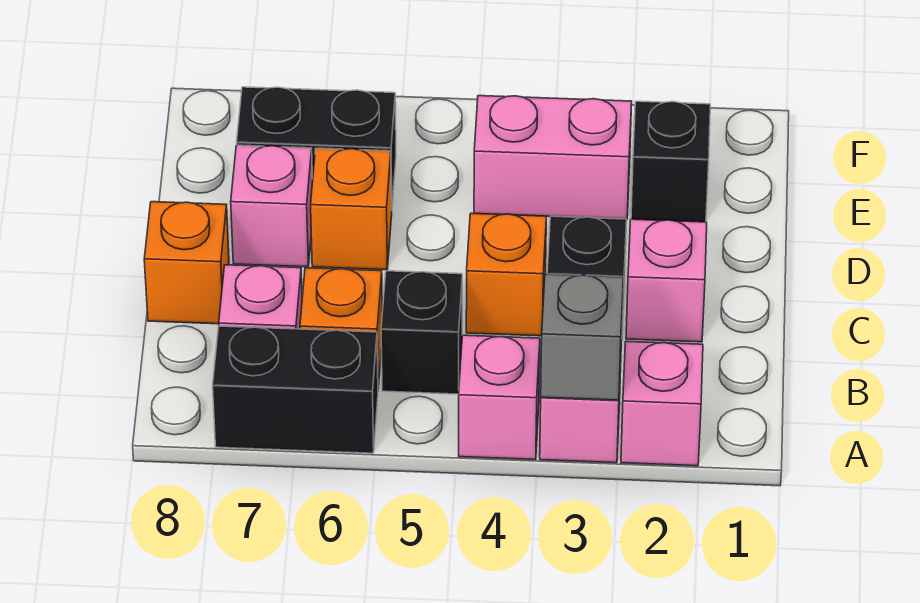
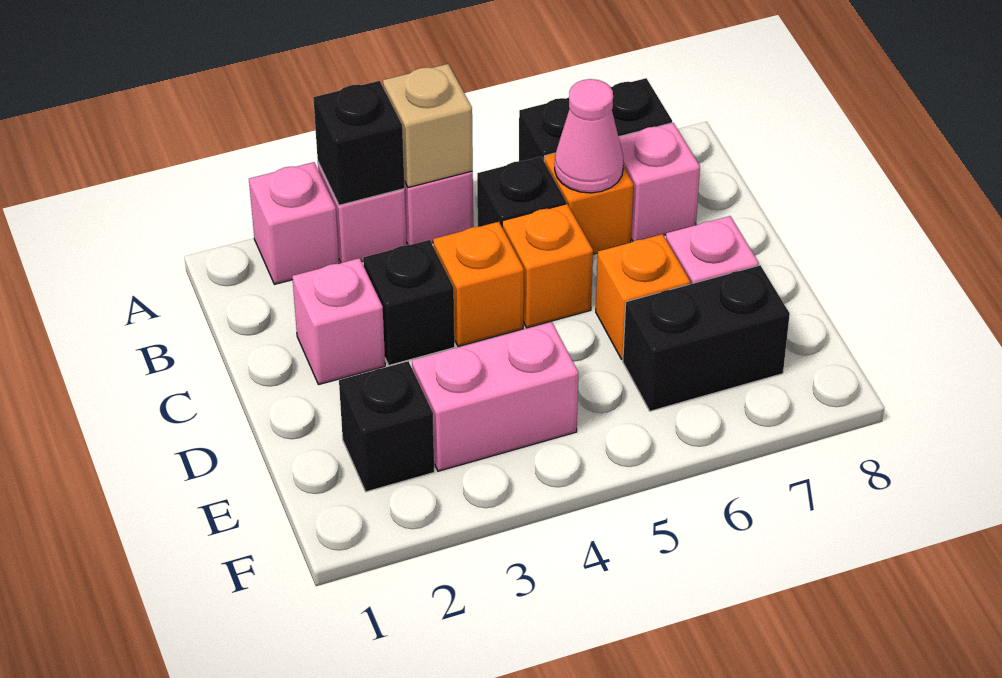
grey 1x1 brick [541,274,623,400] -> black 1x1 brick [313,81,405,205]
none -> tan 1x1 brick [383,64,473,188]
none -> pink 1x1 cone [555,79,624,193]
orange 1x1 brick [144,202,229,324] -> orange 1x1 brick moved to [502,204,593,328]

